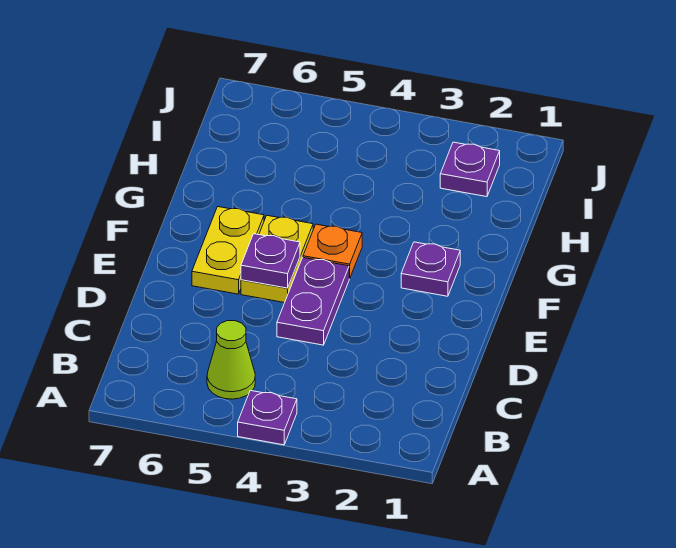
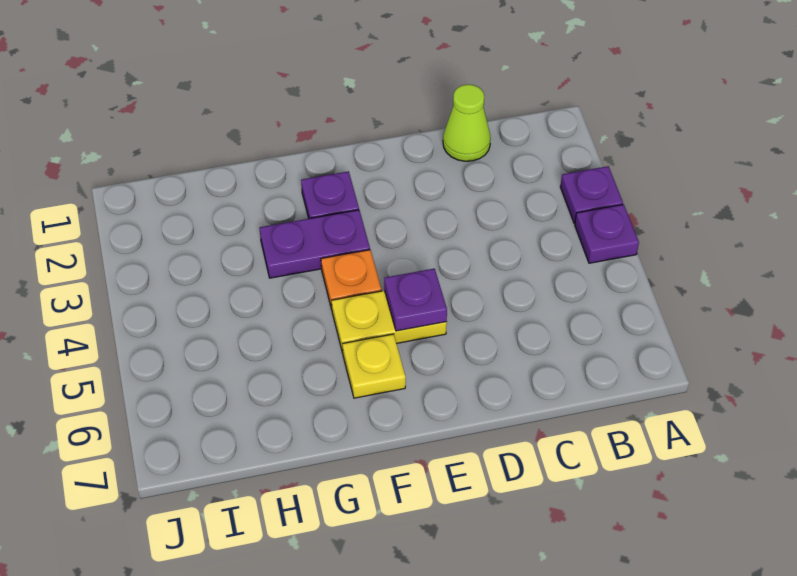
lime 1x1 cone [207,321,255,399] -> lime 1x1 cone moved to [443,84,491,161]
purple 1x2 plate [277,258,350,345] -> purple 1x2 plate moved to [260,210,370,278]
yellow 1x2 plate [192,207,264,294] -> yellow 1x1 plate [343,334,406,398]
purple 1x1 plate [440,142,500,197] -> purple 1x1 plate moved to [560,166,623,224]

